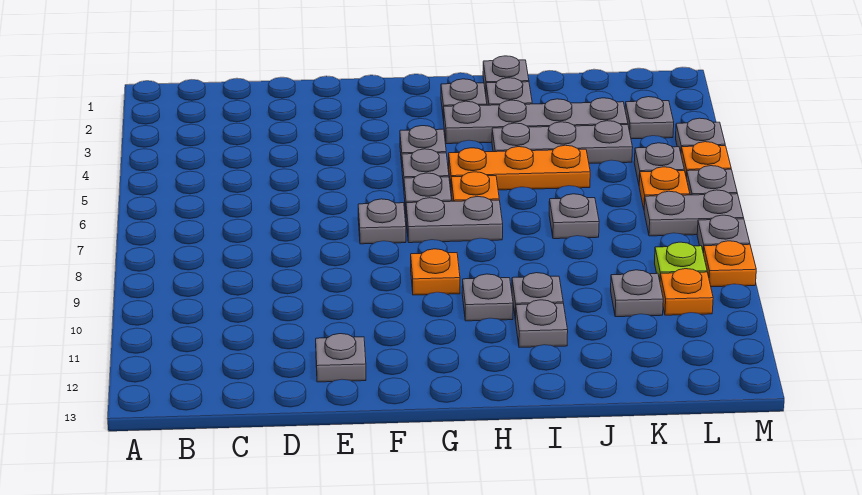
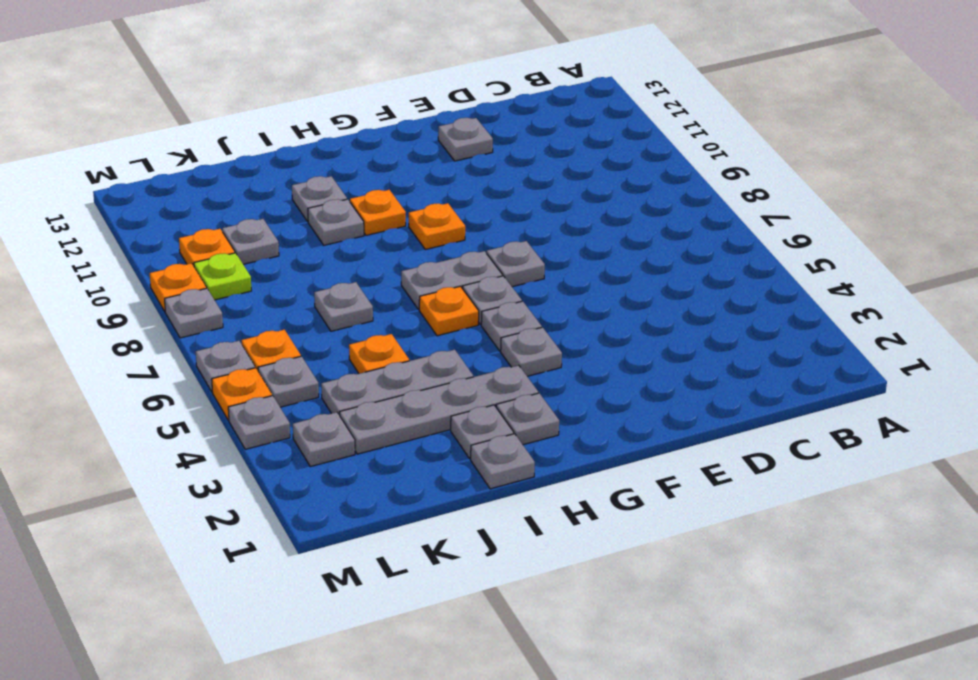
orange 1x3 plate [449,145,590,190] -> orange 1x1 plate [349,334,409,374]
grey 1x1 plate [462,274,513,321] -> orange 1x1 plate [350,190,406,235]
grey 1x2 plate [644,190,743,236] -> none

